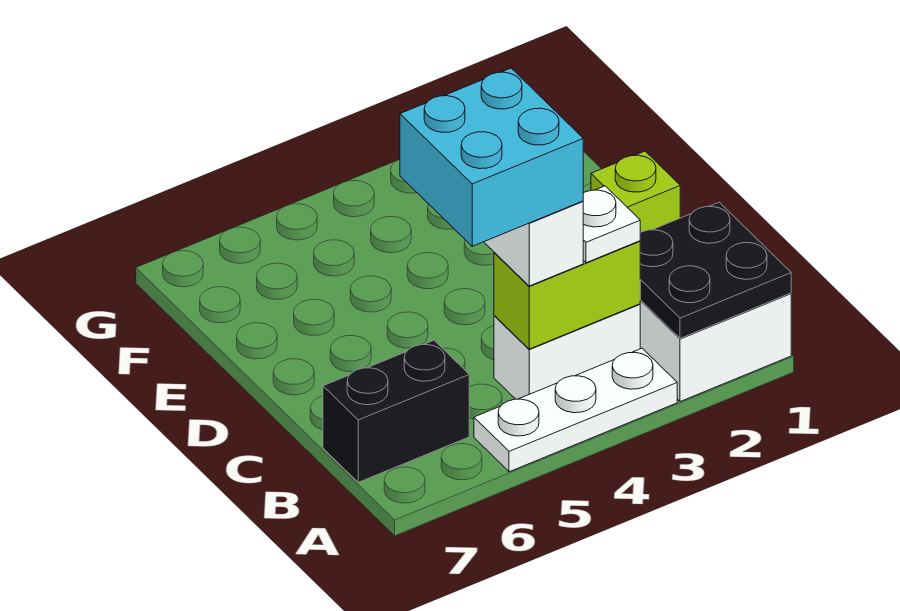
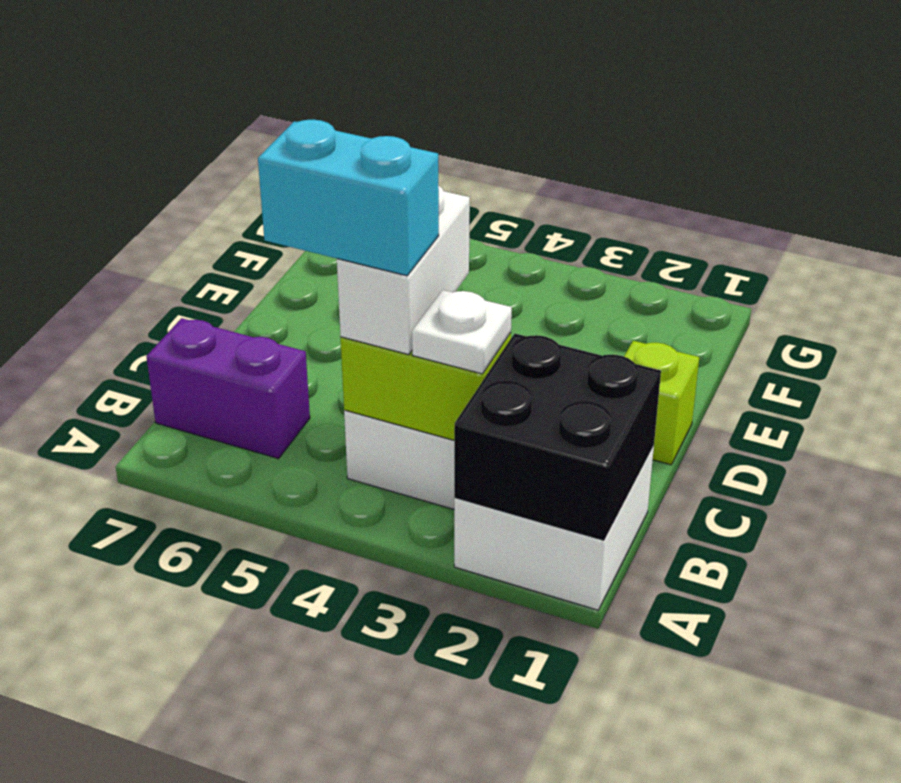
black 2x2 plate [640,202,791,338] -> black 2x2 brick [454,334,661,540]
white 1x3 plate [474,348,677,472] -> none
cyan 2x2 brick [400,68,583,246] -> cyan 1x2 brick [258,120,439,276]
black 1x2 brick [323,340,469,482] -> purple 1x2 brick [146,318,310,459]

